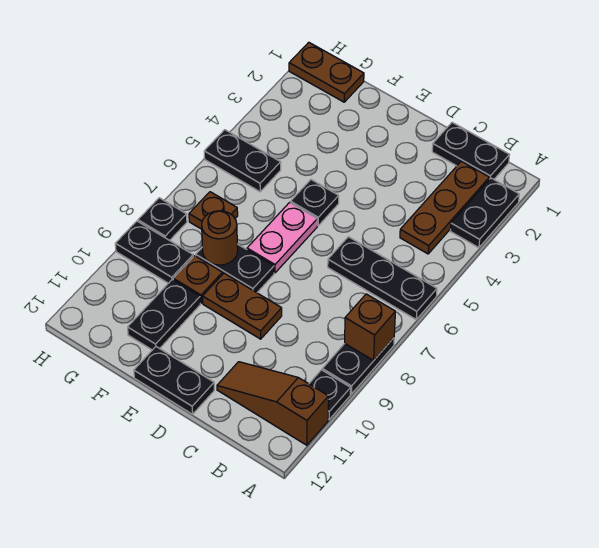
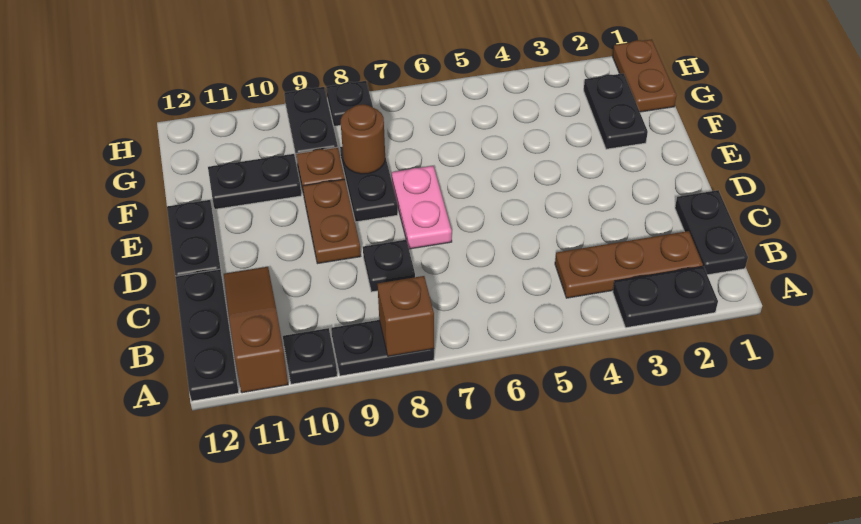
black 1x3 plate [328,237,437,319] -> black 1x3 plate moved to [175,269,239,401]
black 1x1 plate [291,180,339,226] -> black 1x1 plate moved to [363,240,415,292]
pink 1x2 plate [247,203,317,273] -> pink 1x2 plate turned to [392,166,452,249]
black 1x2 plate [204,130,281,192] -> black 1x2 plate moved to [584,73,648,149]
brown 1x1 plate [189,192,238,229] -> none

